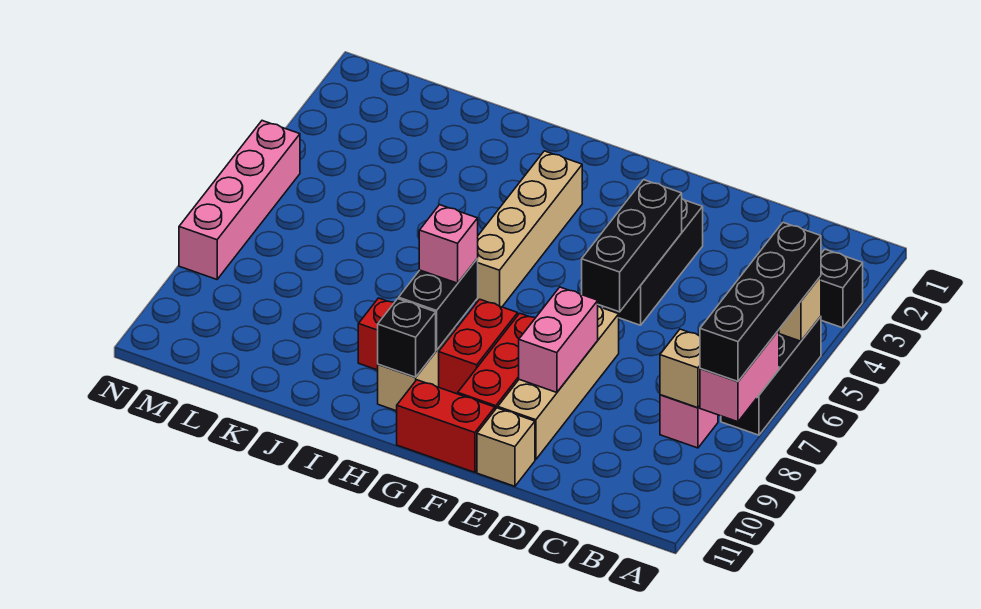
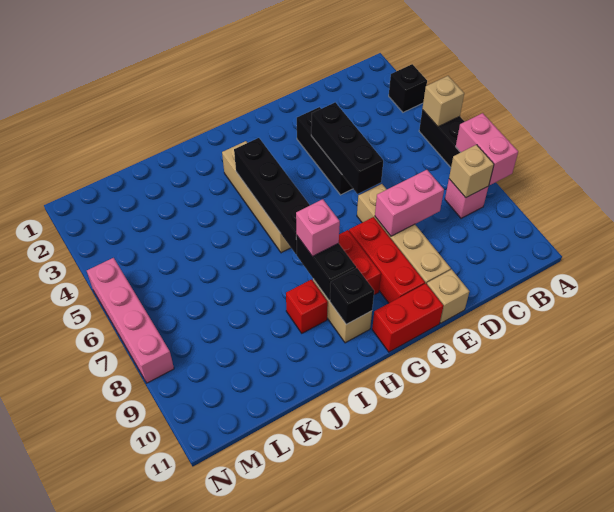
black 1x4 brick [700,223,821,382] -> black 1x4 brick moved to [234,138,310,254]
pink 1x2 brick [519,287,598,392] -> pink 1x2 brick turned to [375,170,444,236]

